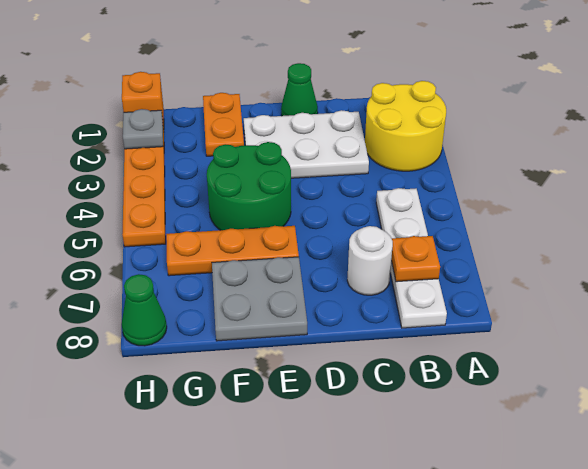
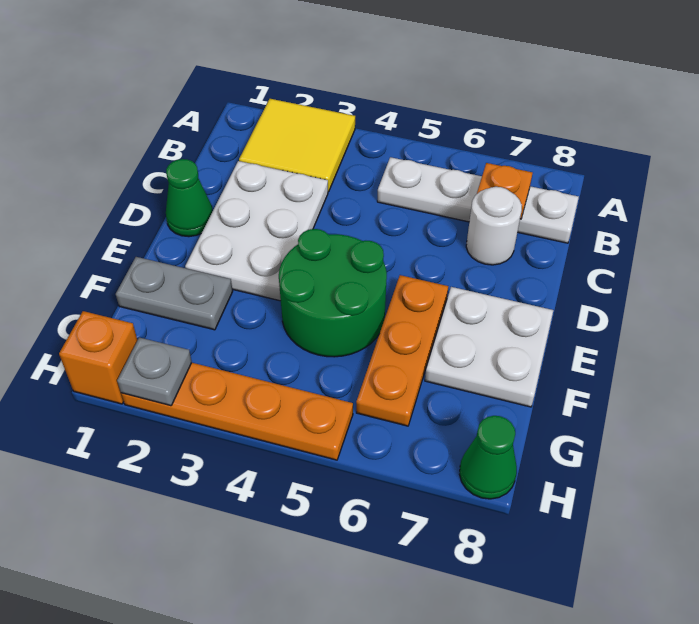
yellow 2x2 round brick [365,81,446,171] -> yellow 2x2 tile [239,99,355,192]
grey 2x2 plate [212,257,307,341] -> white 2x2 plate [425,287,553,407]
orange 1x2 plate [203,93,244,156] -> grey 1x2 plate [116,257,233,330]

